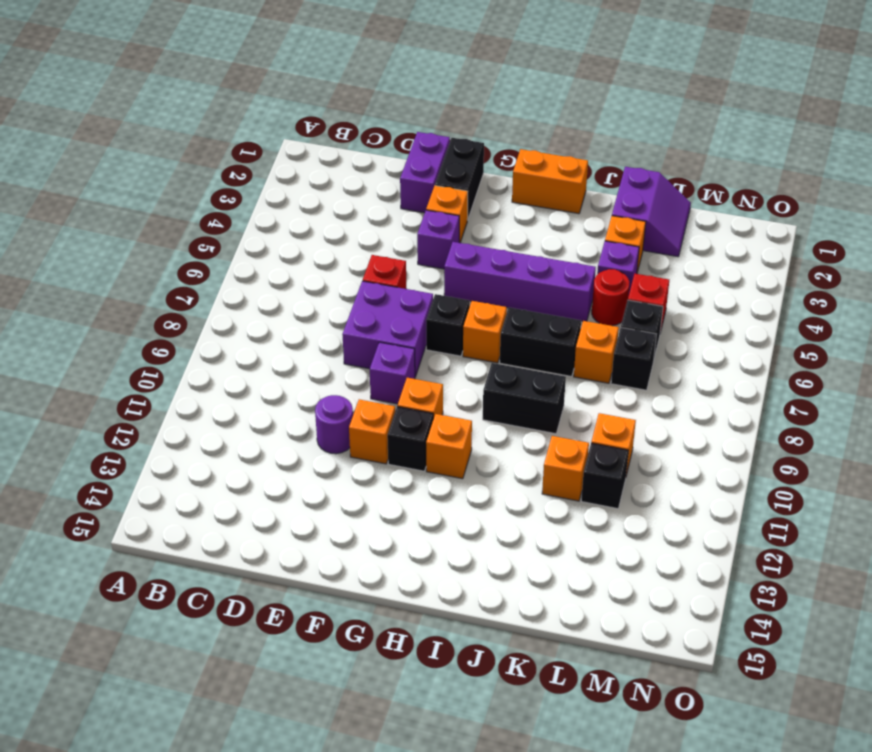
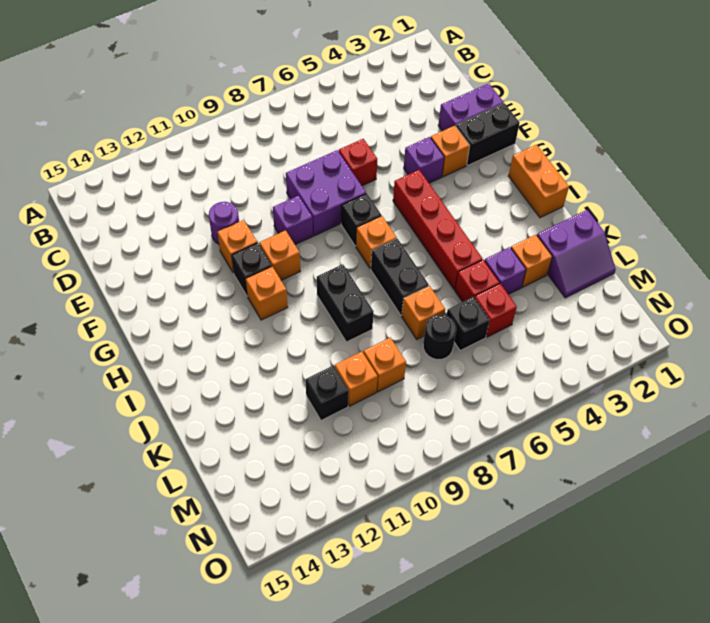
purple 1x4 brick [444,242,596,321] -> red 1x4 brick [393,170,483,290]
red 1x1 round brick [592,269,630,326] -> red 1x1 brick [455,260,499,302]
orange 1x1 brick [542,436,589,501] -> orange 1x1 brick moved to [363,338,406,392]
black 1x1 brick [611,328,656,390] -> black 1x1 round brick [423,315,456,360]

